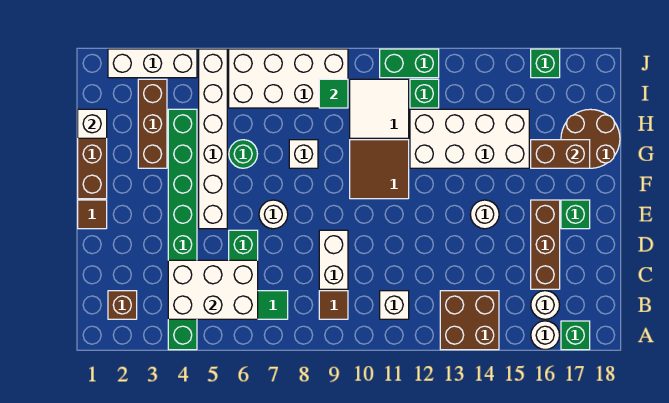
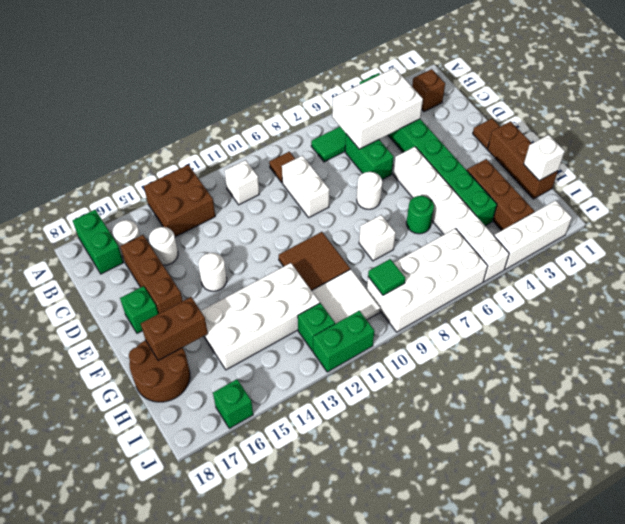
white 1x1 round brick [531,321,560,350] -> white 1x1 round brick moved to [149,227,178,265]
green 1x1 brick [561,321,590,350] -> green 1x2 brick [73,210,123,274]

